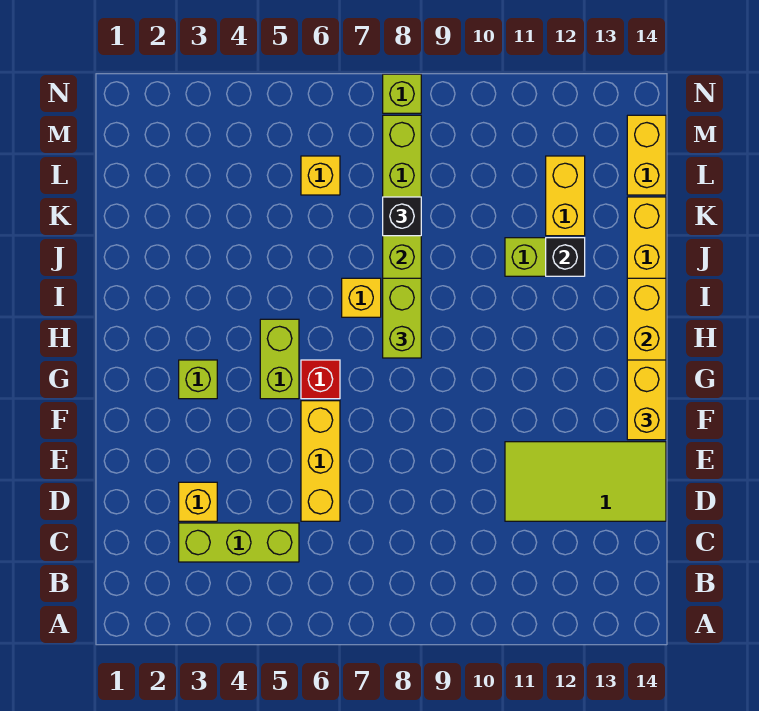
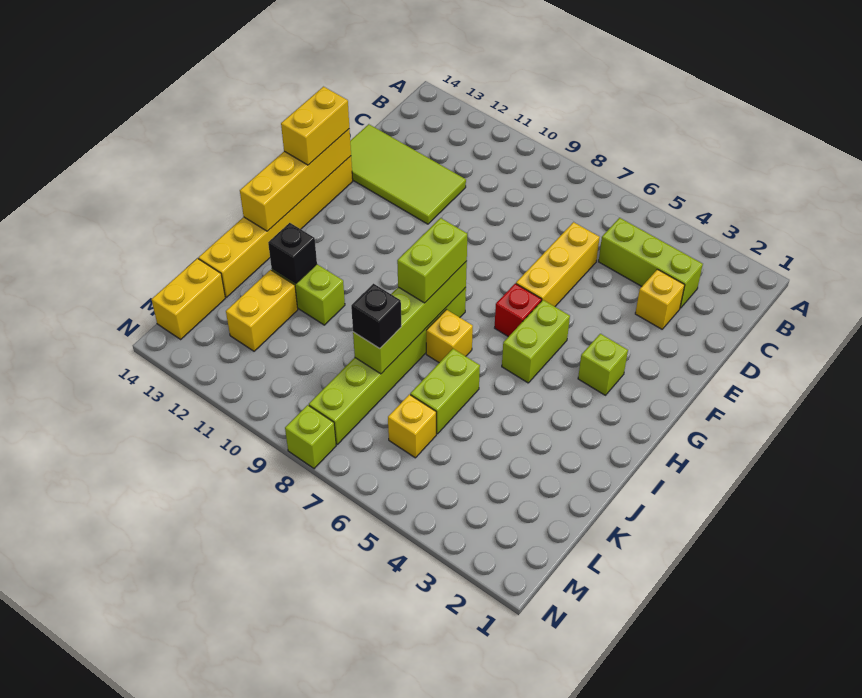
none -> lime 1x2 brick [410,349,480,434]

